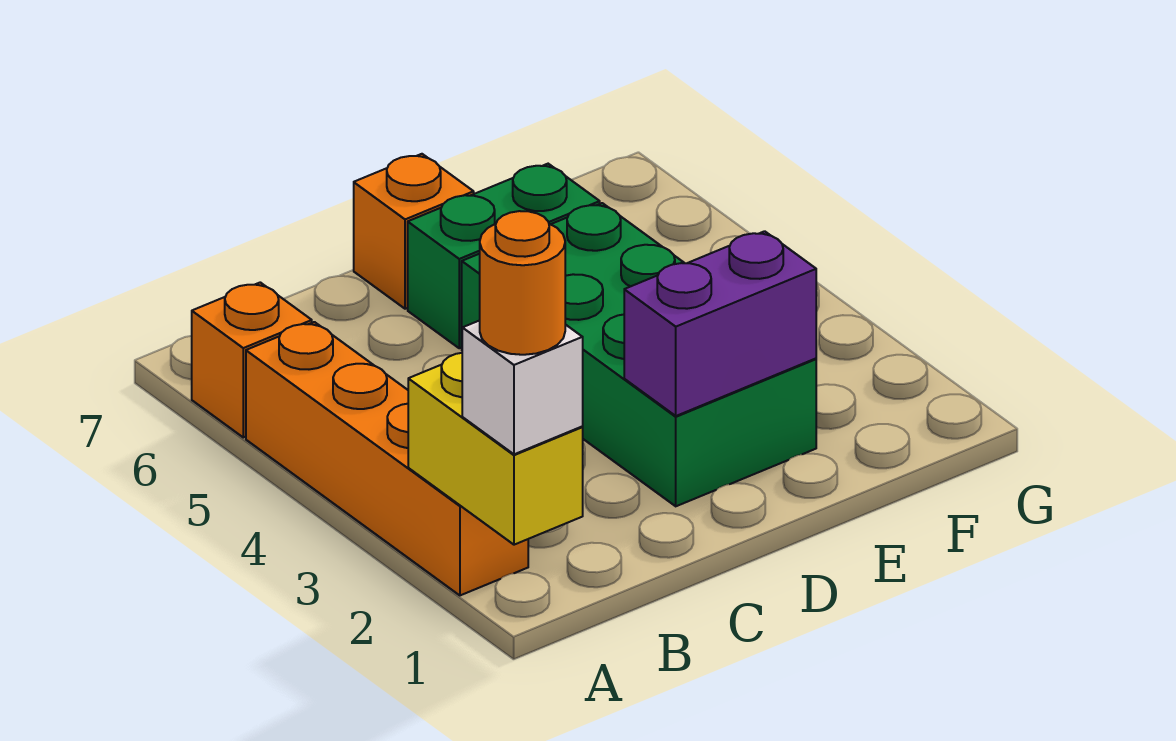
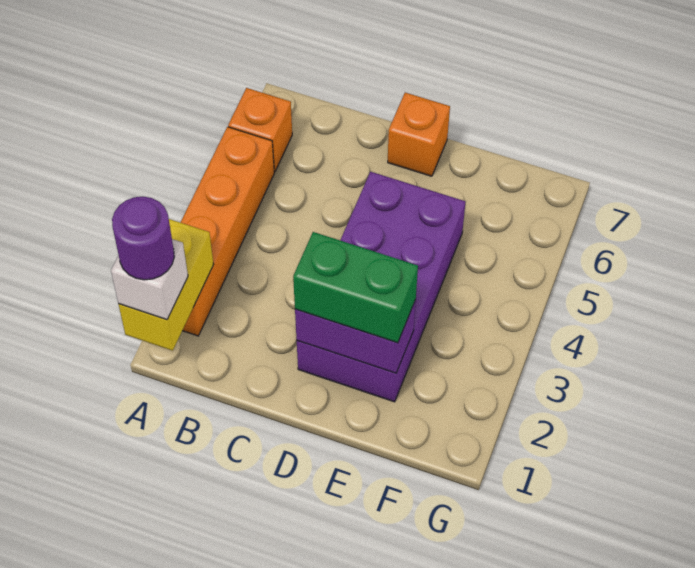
orange 1x1 round brick [480,211,565,355] -> purple 1x1 round brick [112,197,174,280]
green 2x4 brick [462,203,816,506] -> purple 2x4 brick [297,172,465,402]
green 1x2 brick [408,164,600,348] -> green 1x2 brick moved to [293,232,418,343]

